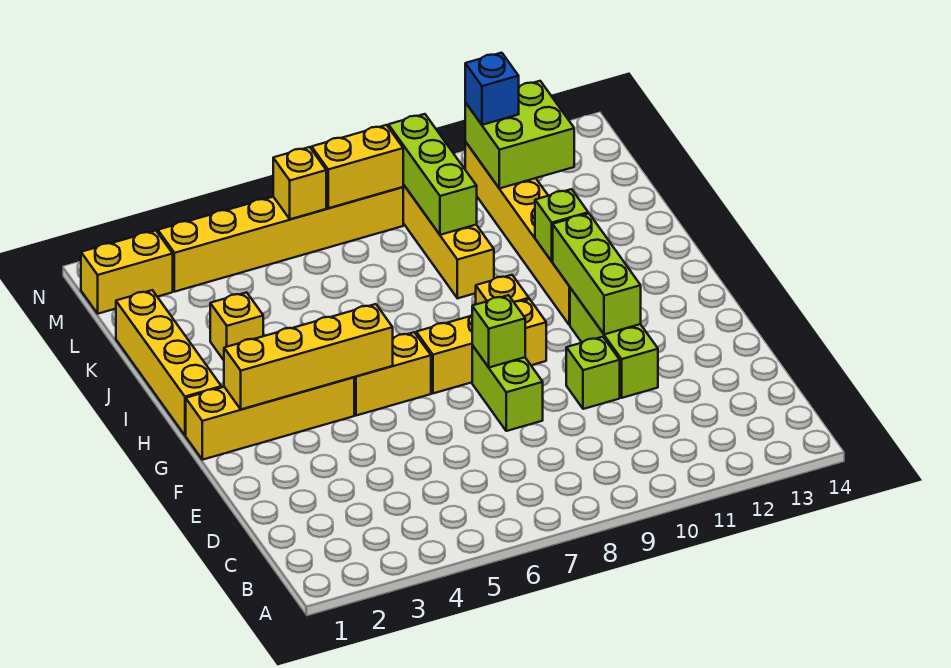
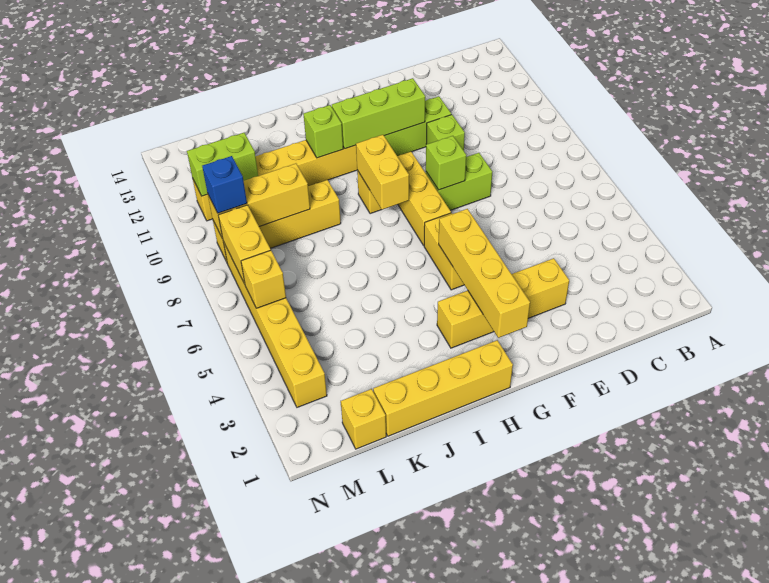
yellow 1x4 brick [186,377,354,460] -> yellow 1x4 brick turned to [437,258,569,348]
yellow 1x1 brick [210,292,263,360] -> yellow 1x1 brick moved to [340,389,386,449]
lime 1x3 brick [388,114,477,235] -> yellow 1x3 brick [207,164,310,239]
lime 2x2 brick [465,81,574,188] -> lime 1x2 brick [187,133,258,196]
yellow 1x2 brick [81,230,173,314] -> yellow 1x2 brick moved to [356,135,409,210]
blue 1x1 brick [465,53,519,125] -> blue 1x1 brick moved to [202,156,247,213]

